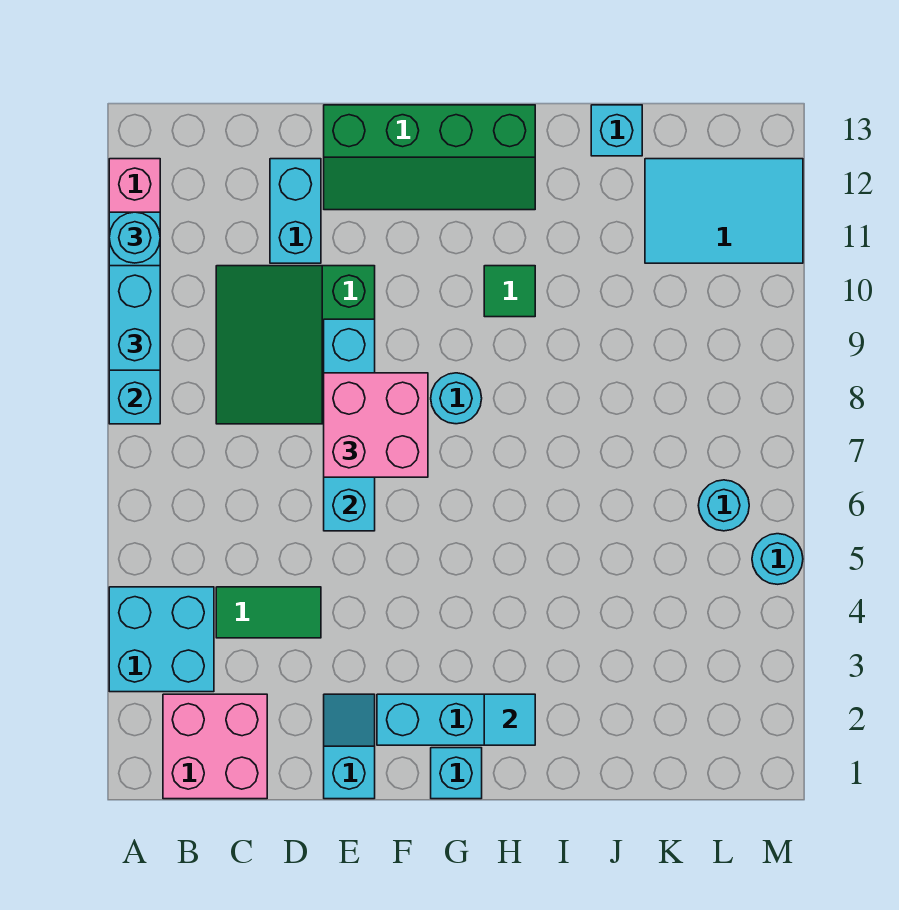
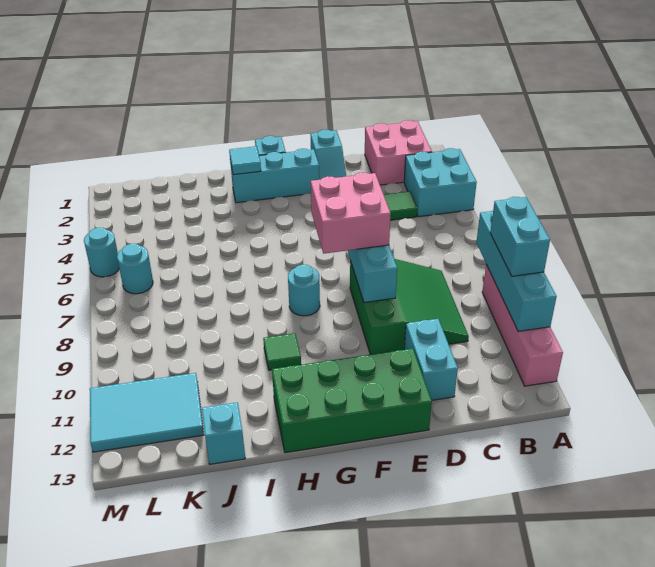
cyan 1x1 round brick [109,212,160,263] -> none
green 2x4 slope [324,105,535,210] -> green 2x4 brick [272,348,432,453]

